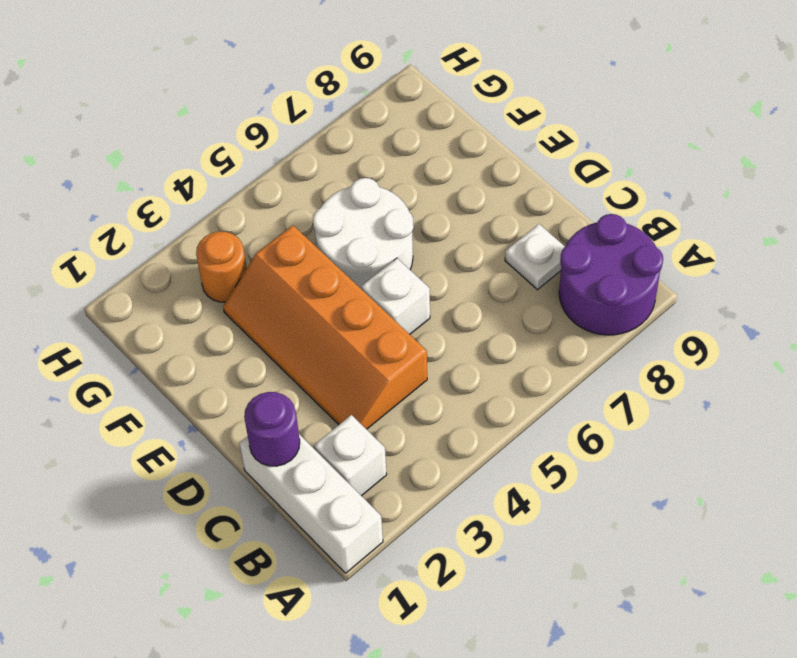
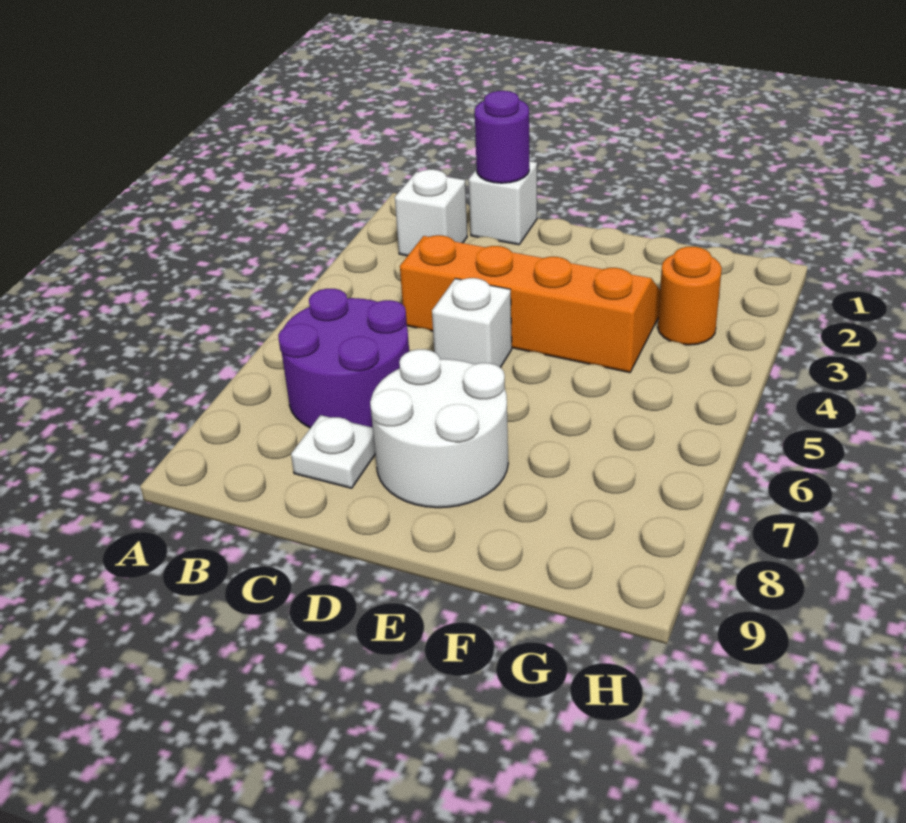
white 1x3 brick [239,434,383,573] -> white 1x1 brick [469,161,537,245]
purple 2x2 round brick [559,214,663,335] -> purple 2x2 round brick moved to [278,289,409,428]
white 2x2 round brick [313,178,414,289] -> white 2x2 round brick moved to [370,349,508,508]

